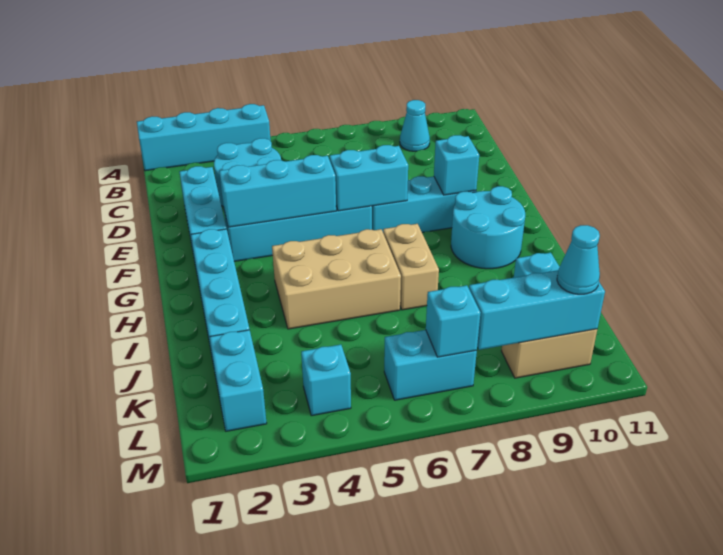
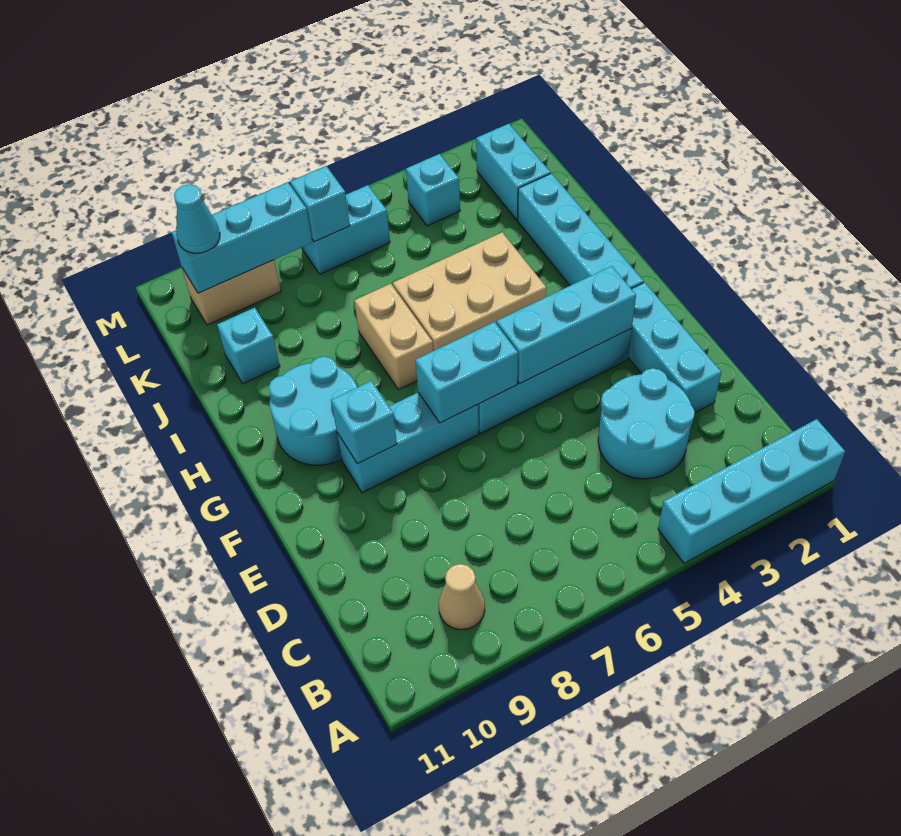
cyan 1x1 cone [400,100,430,151] -> tan 1x1 cone [439,564,485,630]

